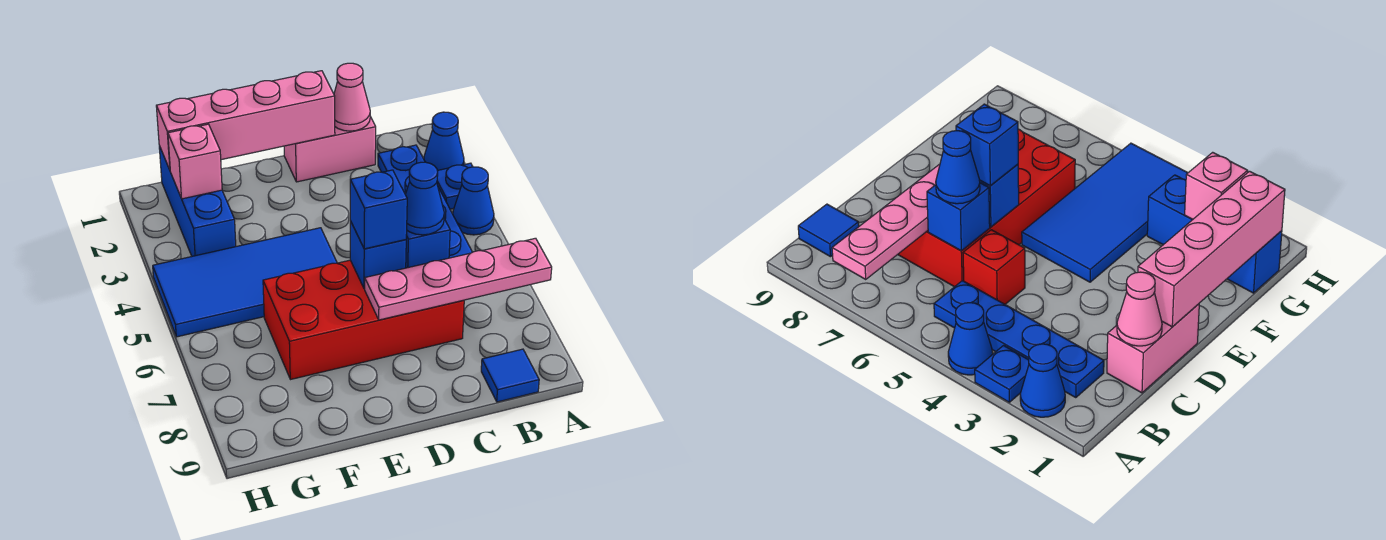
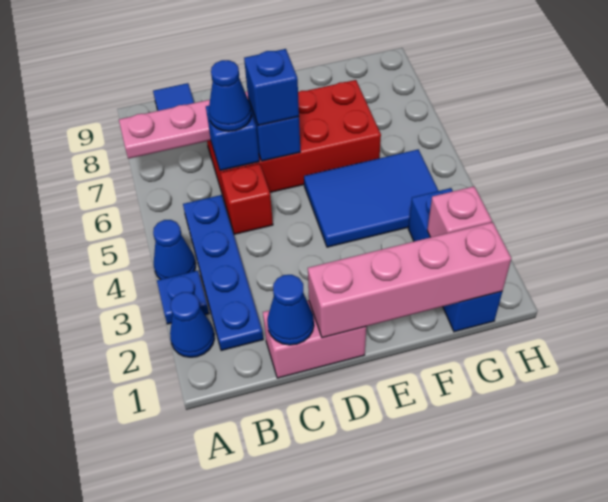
pink 1x1 cone [334,63,370,131] -> blue 1x1 cone [267,275,314,345]
blue 2x4 tile [153,228,337,337] -> blue 2x3 tile [304,149,438,247]

